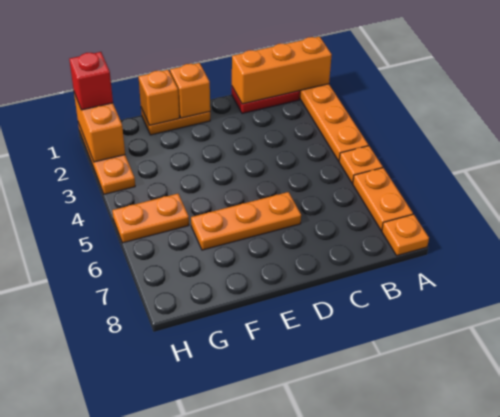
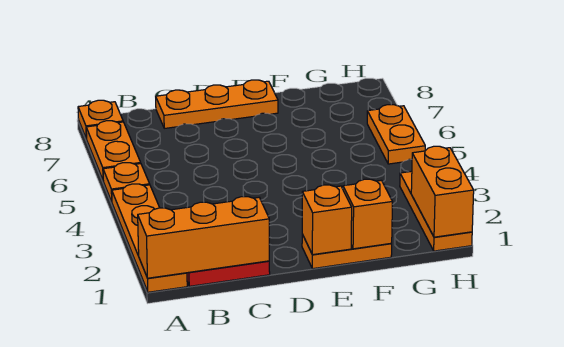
orange 1x3 plate [191,192,301,250] -> orange 1x3 plate moved to [156,80,278,128]
orange 1x2 plate [112,194,189,243] -> orange 1x2 plate turned to [367,105,425,164]
red 1x1 brick [69,52,113,110] -> none

